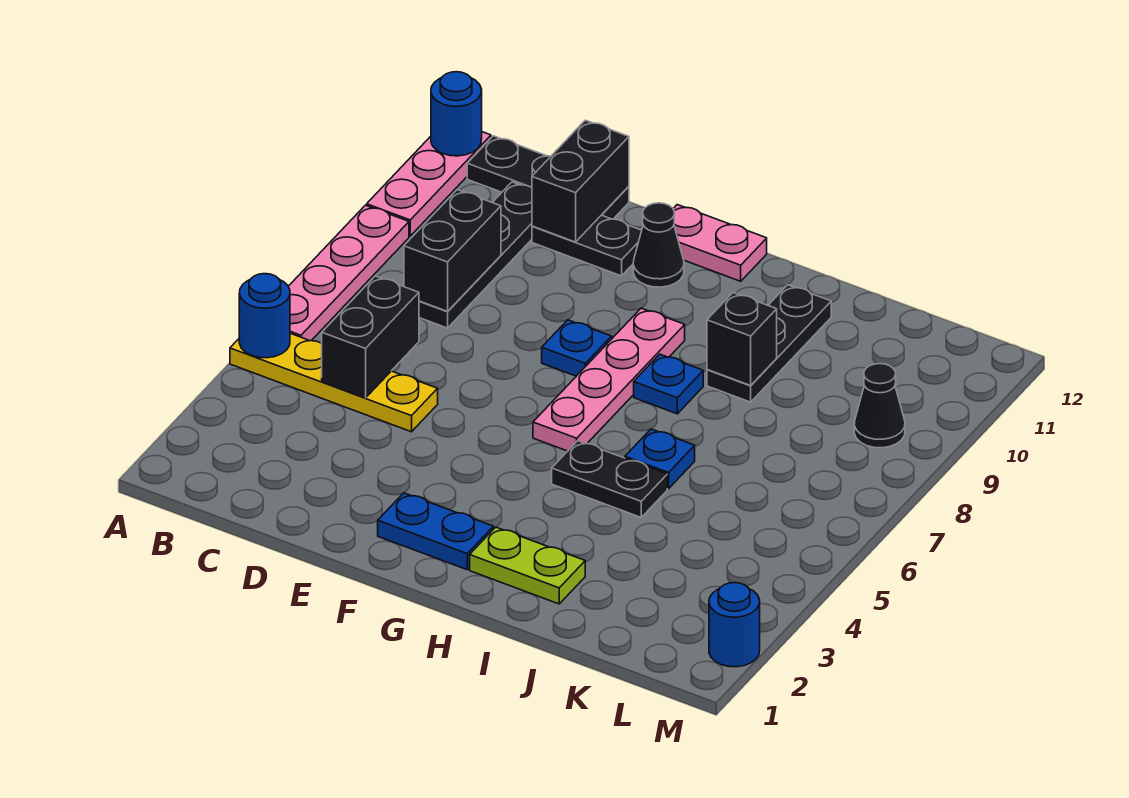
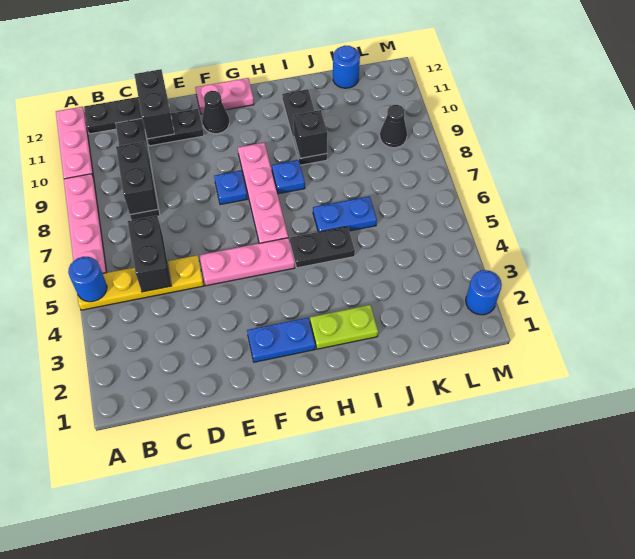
blue 1x1 round brick [431,72,482,156] -> blue 1x1 round brick moved to [333,46,360,88]
none -> pink 1x3 plate [199,238,295,286]
blue 1x1 plate [625,429,695,489] -> blue 1x2 plate [313,196,377,232]

